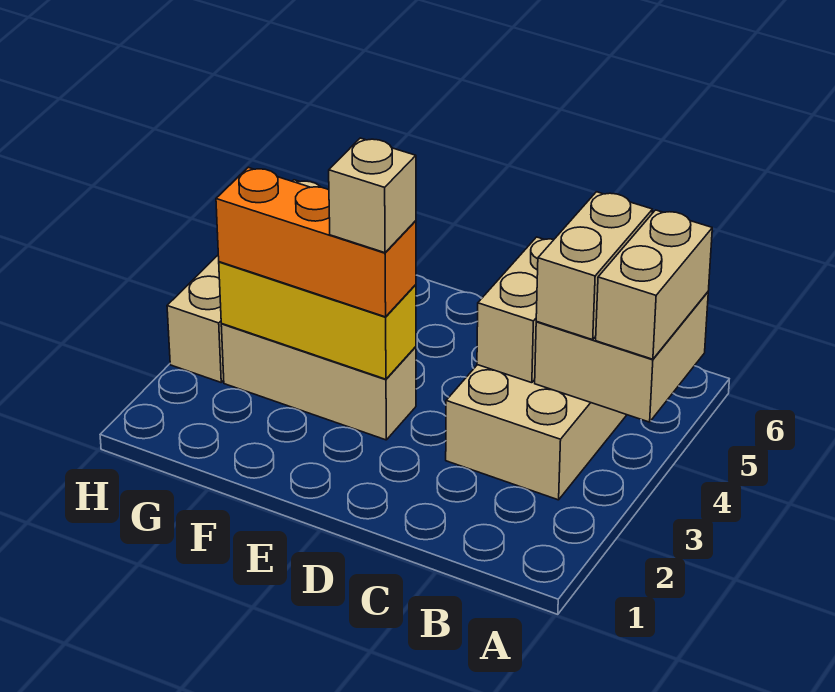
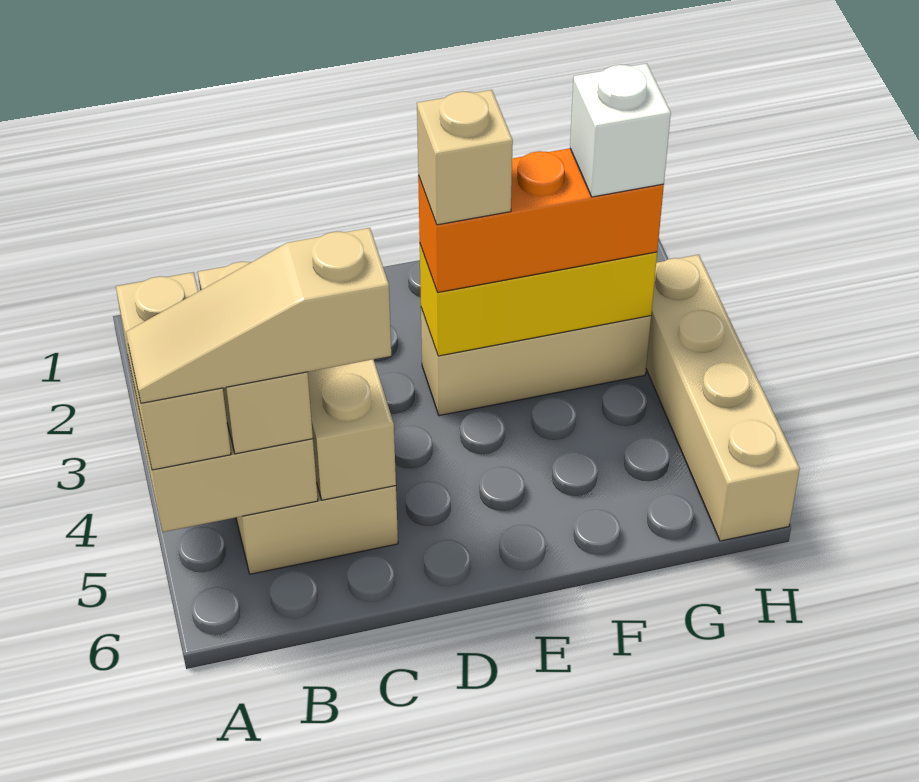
none -> tan 1x3 slope [126,228,391,403]
none -> white 1x1 brick [570,63,671,197]

